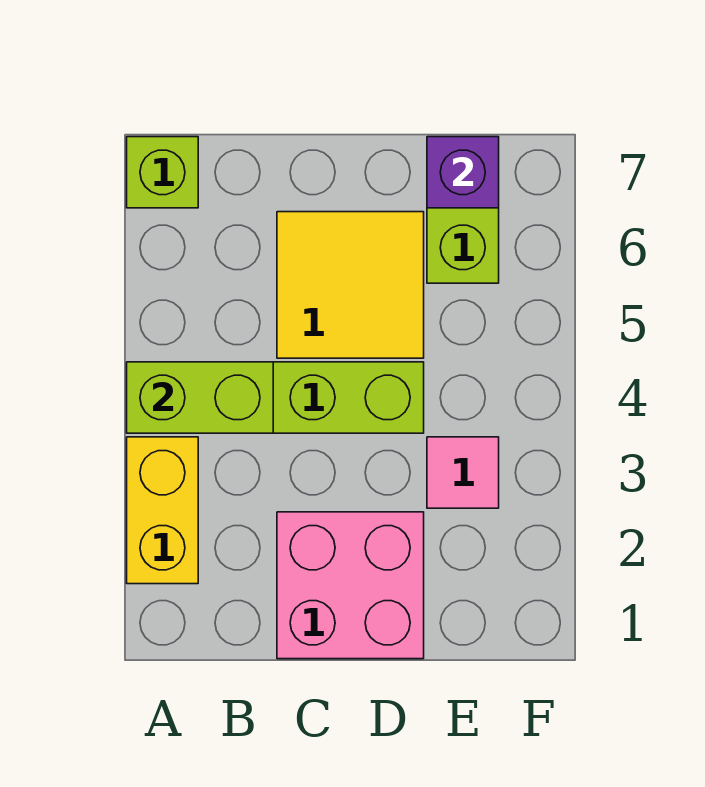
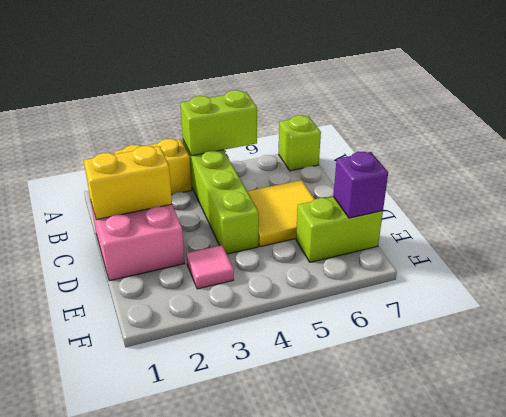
lime 1x2 brick [127,362,273,433] -> lime 1x2 brick turned to [180,90,257,156]
none -> yellow 1x2 brick [84,146,172,220]

